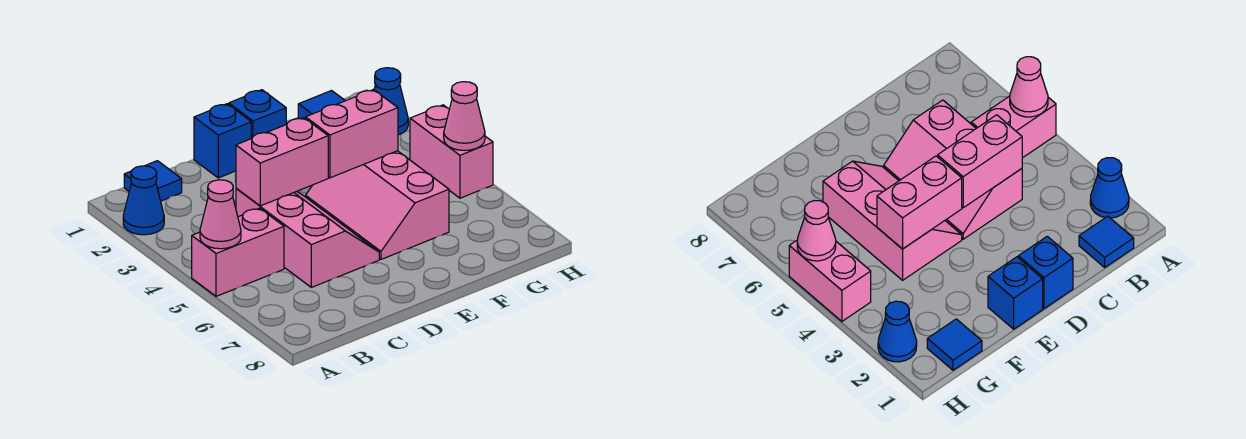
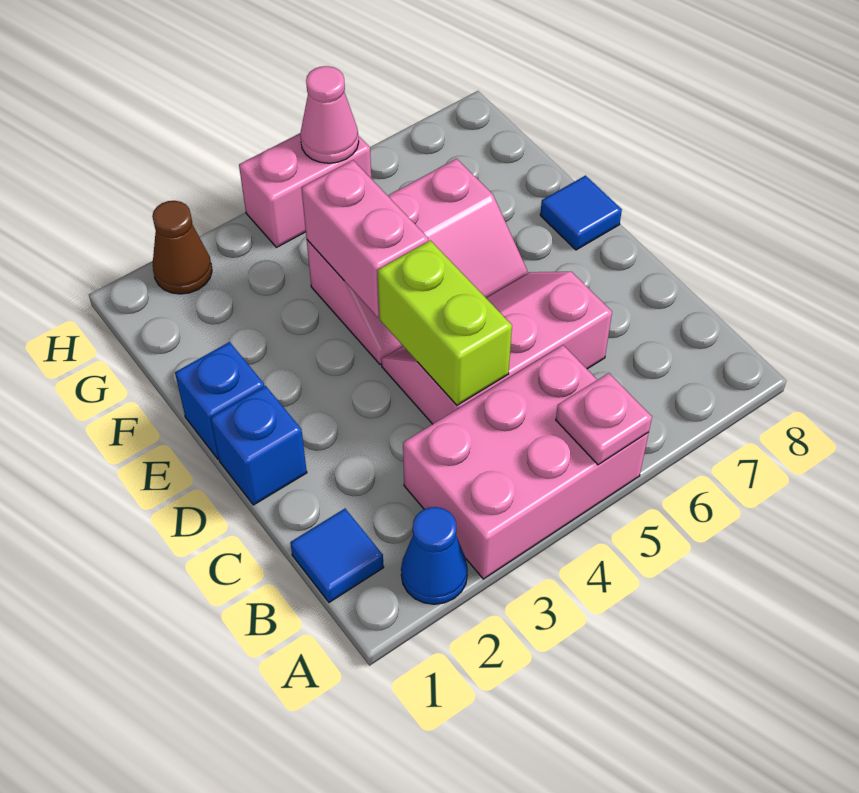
pink 1x2 brick [192,208,284,296] -> pink 2x3 brick [403,345,649,579]
pink 1x1 cone [200,180,241,249] -> pink 1x1 plate [556,373,652,465]
pink 1x2 brick [236,118,328,206] -> lime 1x2 brick [377,240,512,405]
blue 1x1 tile [298,91,345,119] -> blue 1x1 tile moved to [540,176,622,250]
blue 1x1 cone [374,68,408,135] -> brown 1x1 cone [152,201,212,294]

